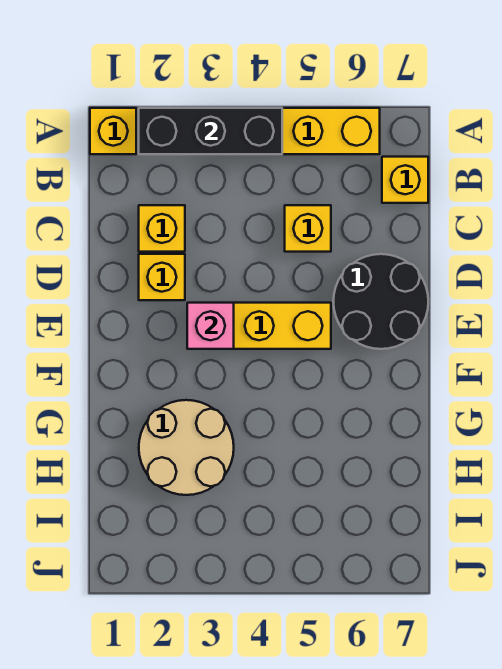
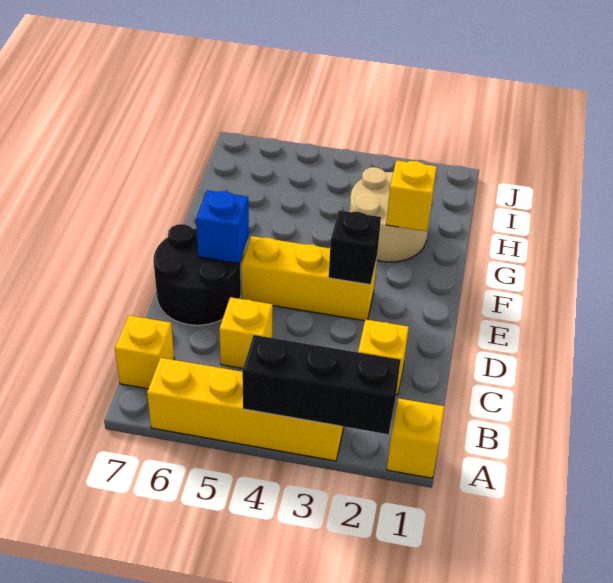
yellow 1x1 brick [139,254,185,300] -> yellow 1x1 brick moved to [386,160,437,231]
pink 1x1 brick [187,303,234,349] -> black 1x1 brick [329,210,381,285]
none -> blue 1x1 brick [196,190,249,263]

